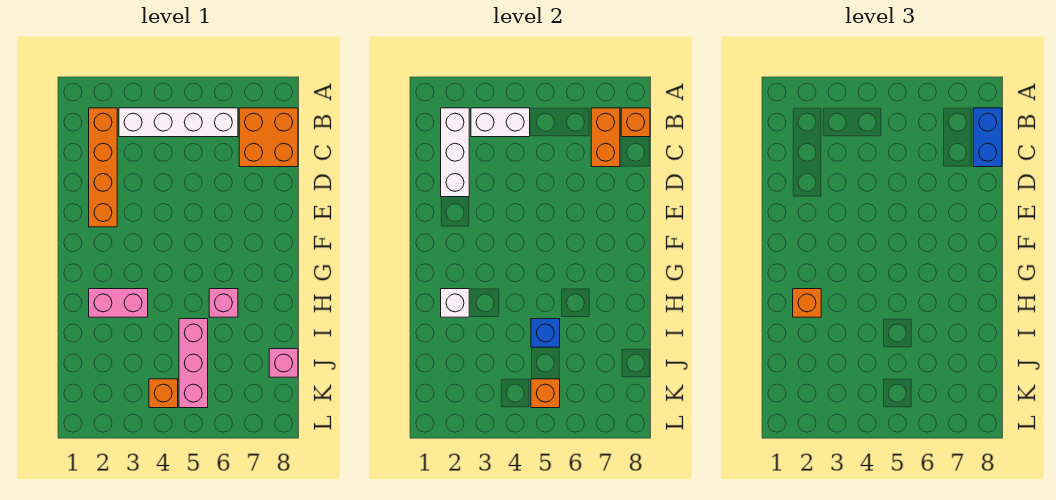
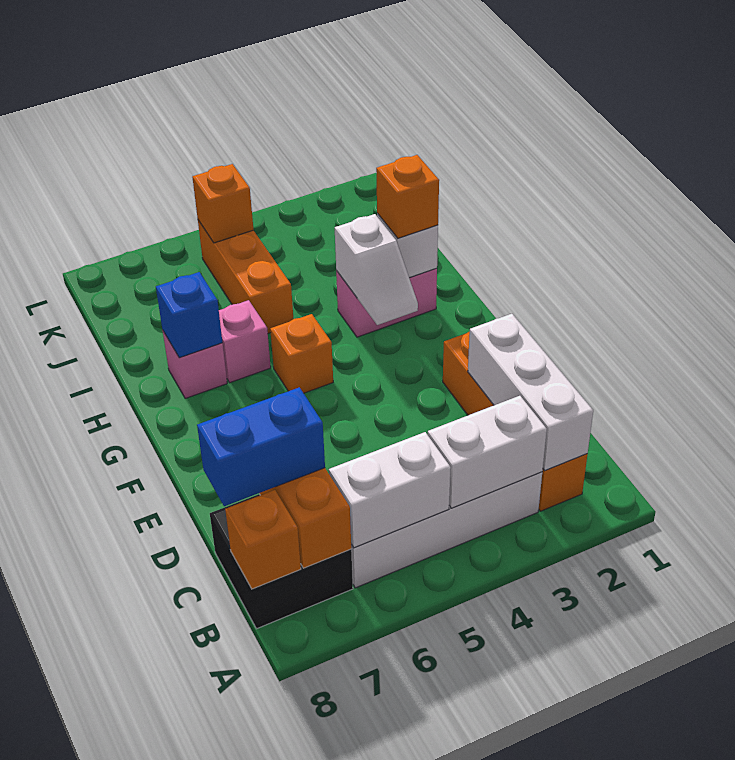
none -> white 1x2 brick [329,432,451,548]
orange 2x2 brick [239,108,298,167] -> black 2x2 brick [210,494,353,629]
blue 1x2 brick [973,108,1002,167] -> blue 1x2 brick turned to [197,387,325,506]
none -> white 1x2 slope [335,214,418,325]
pink 1x3 brick [179,319,208,408] -> orange 1x3 brick [198,220,293,333]
blue 1x1 brick [531,319,560,347] -> blue 1x1 brick moved to [156,272,222,358]
pink 1x1 brick [269,349,298,377] -> pink 1x1 brick moved to [163,331,227,398]
orange 1x1 brick [149,379,178,408] -> orange 1x1 brick moved to [270,314,333,393]

